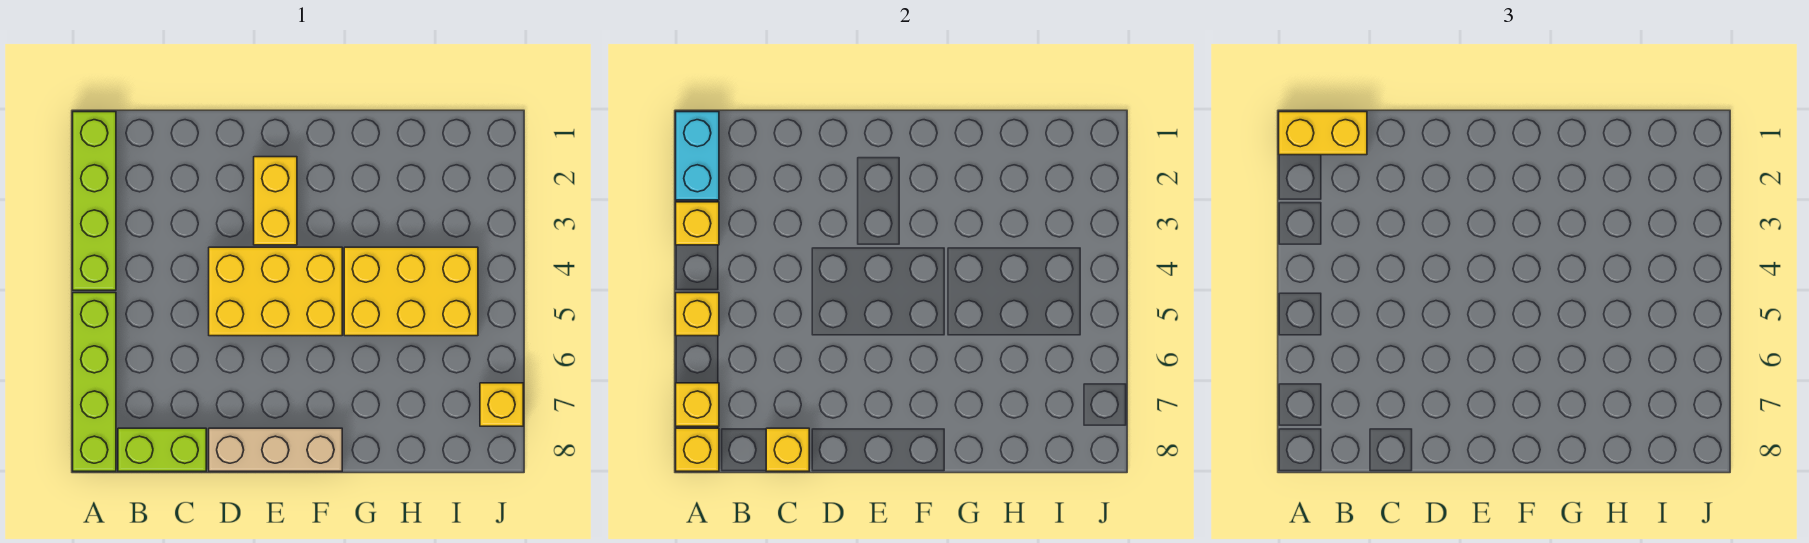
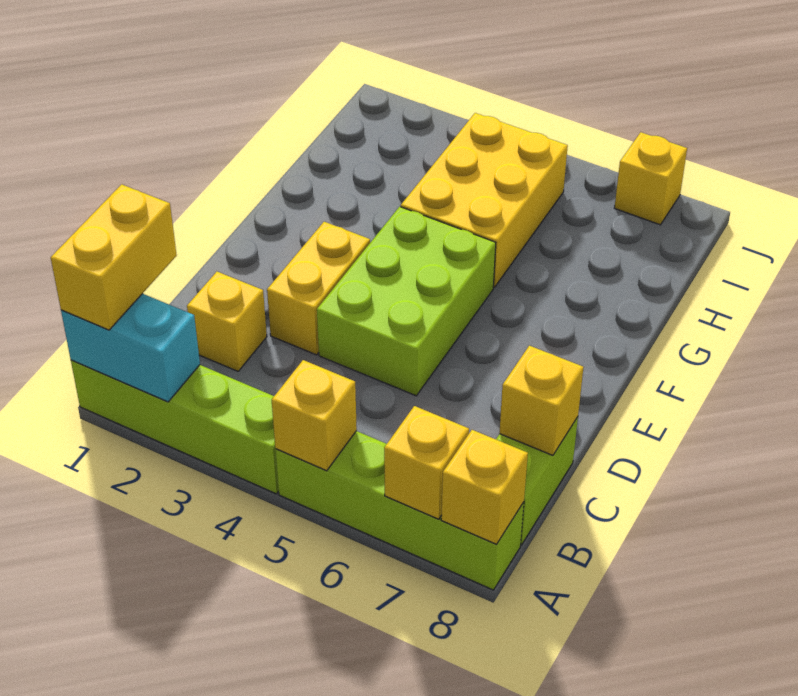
yellow 1x1 brick [676,202,719,245] -> yellow 1x1 brick moved to [187,271,267,371]
yellow 2x3 brick [209,247,342,336] -> lime 2x3 brick [317,207,496,396]
tan 1x3 brick [209,428,342,471] -> none
yellow 1x2 brick [254,157,297,245] -> yellow 1x2 brick turned to [267,222,370,355]

